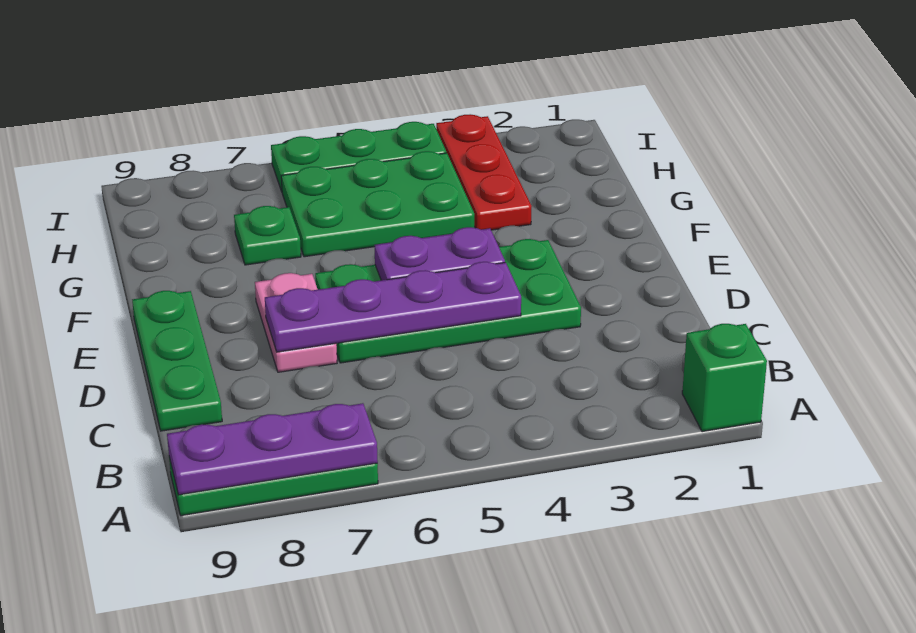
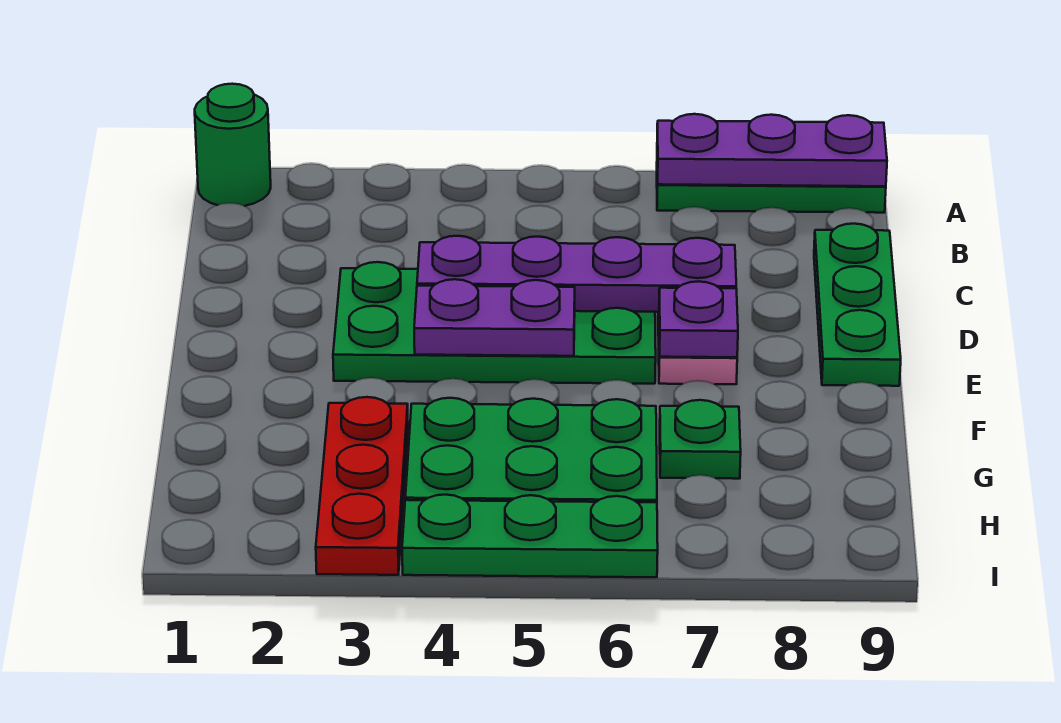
green 1x1 brick [682,324,767,432] -> green 1x1 round brick [195,84,271,206]
none -> purple 1x1 plate [659,281,738,357]

